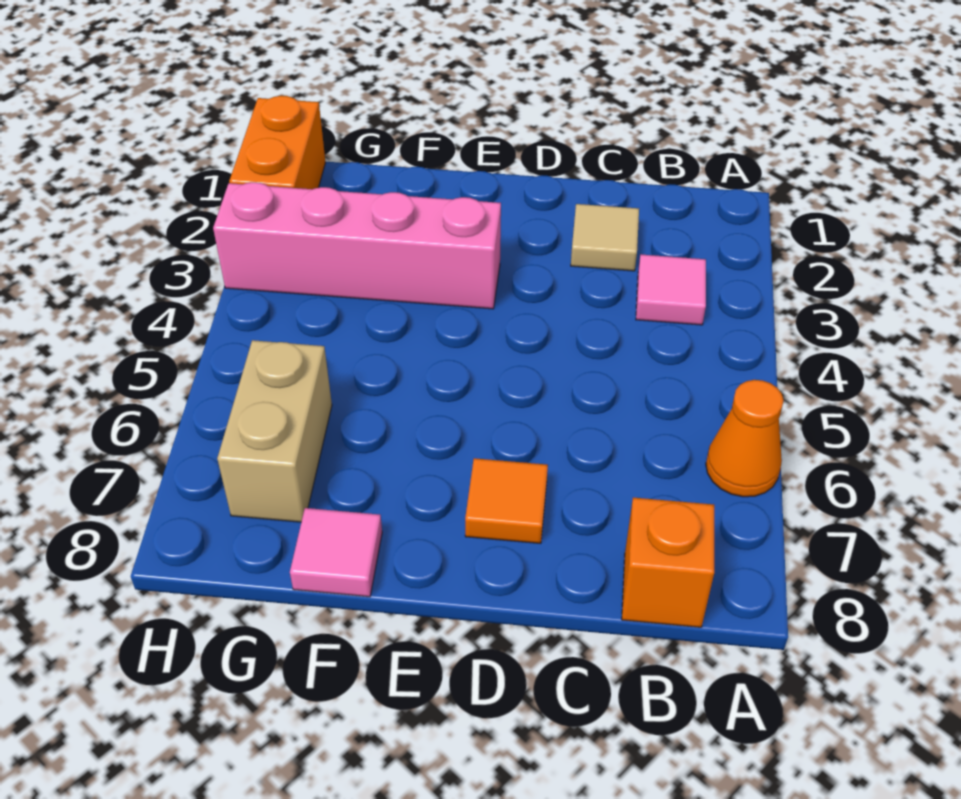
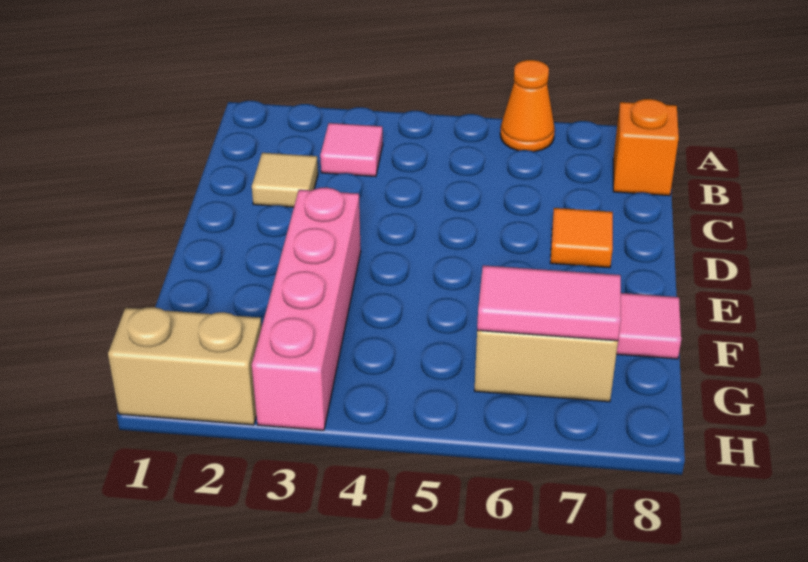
none -> pink 1x2 tile [477,265,621,341]
orange 1x2 brick [229,96,325,189] -> tan 1x2 brick [108,307,262,425]

